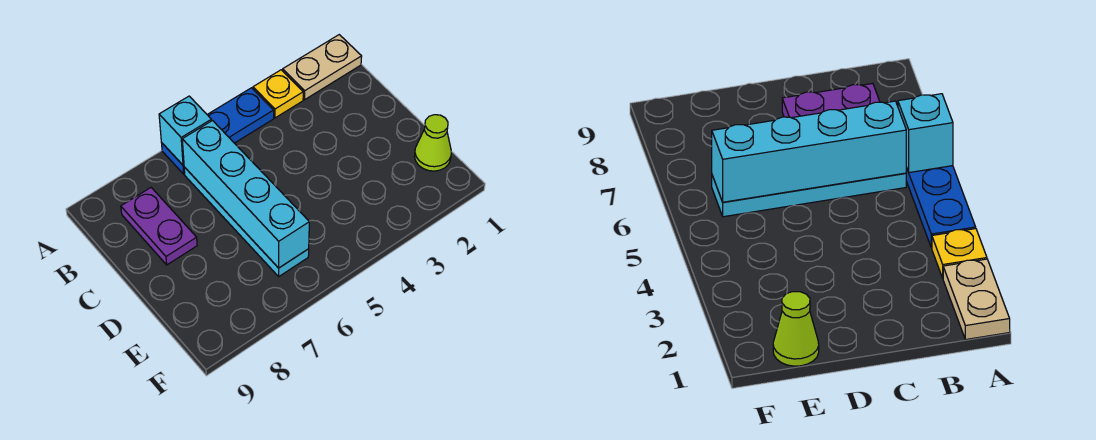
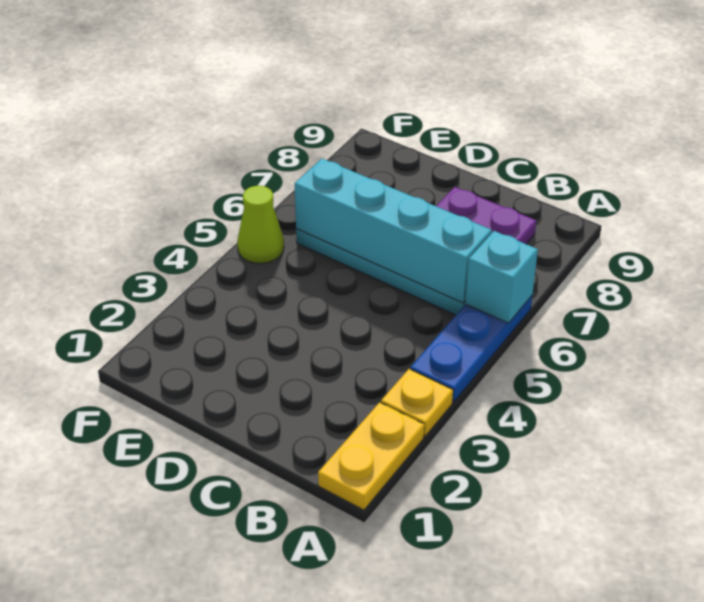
tan 1x2 plate [283,35,362,100] -> yellow 1x2 plate [318,402,424,510]
lime 1x1 cone [415,115,451,171] -> lime 1x1 cone moved to [237,186,284,263]

